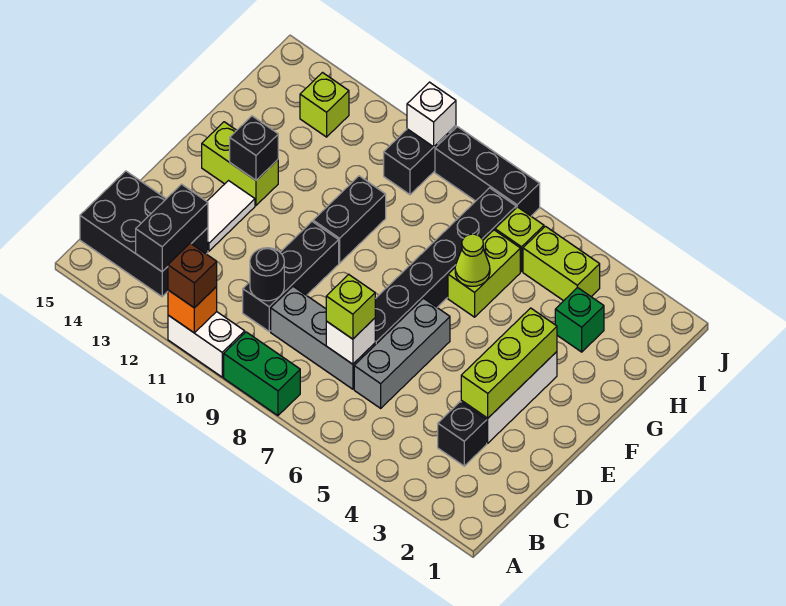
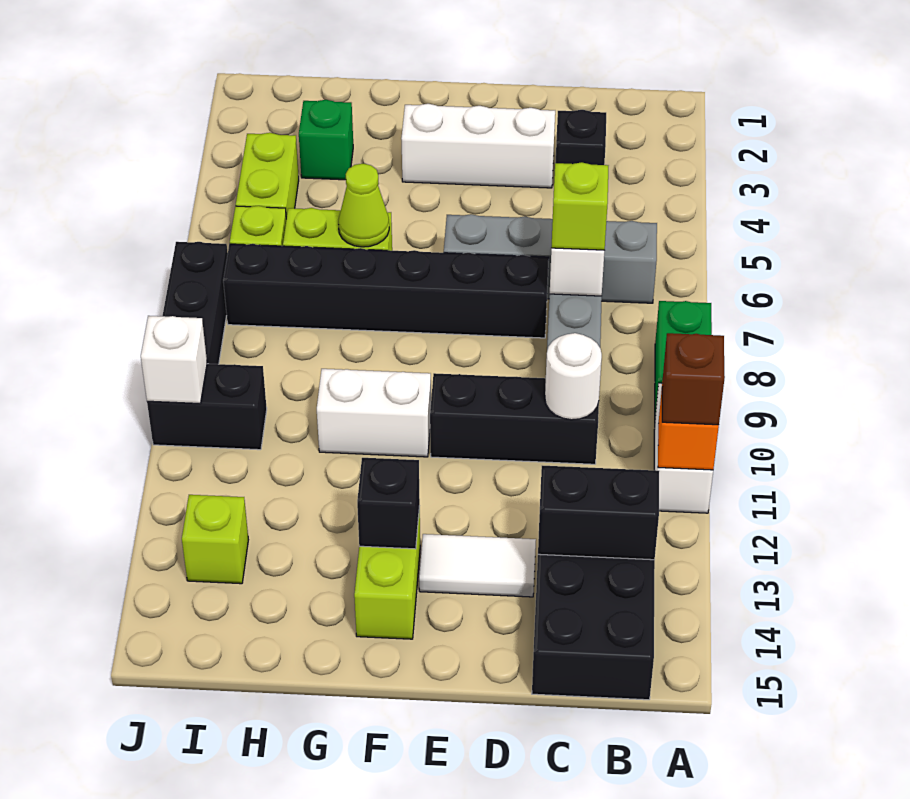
grey 1x3 brick [354,298,450,408] -> grey 1x4 brick [444,214,657,303]
black 1x1 round brick [250,248,284,301] -> white 1x1 round brick [545,333,602,420]
lime 1x3 brick [461,308,557,418] -> none
black 1x2 brick [313,176,386,263] -> white 1x2 brick [317,369,431,457]

